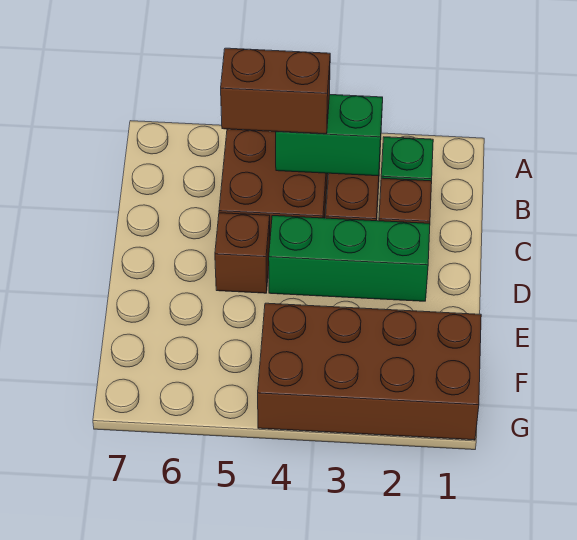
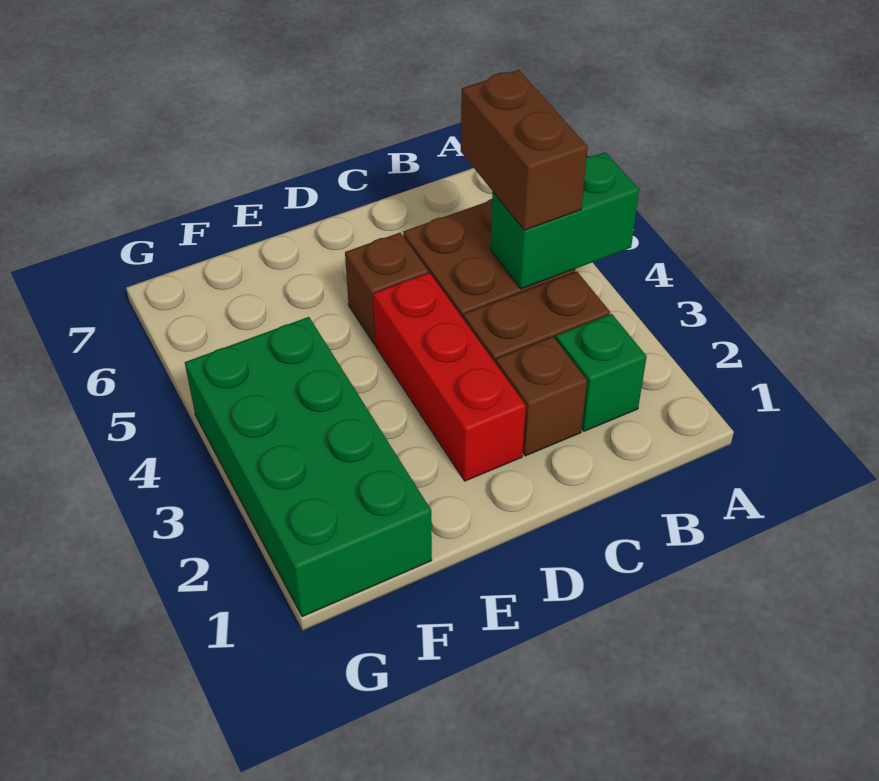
green 1x2 brick [276,95,383,176] -> green 1x2 brick turned to [490,152,639,289]
green 1x3 brick [269,216,430,301] -> red 1x3 brick [373,273,526,481]
brown 2x4 brick [258,303,481,440] -> green 2x4 brick [185,317,432,617]

